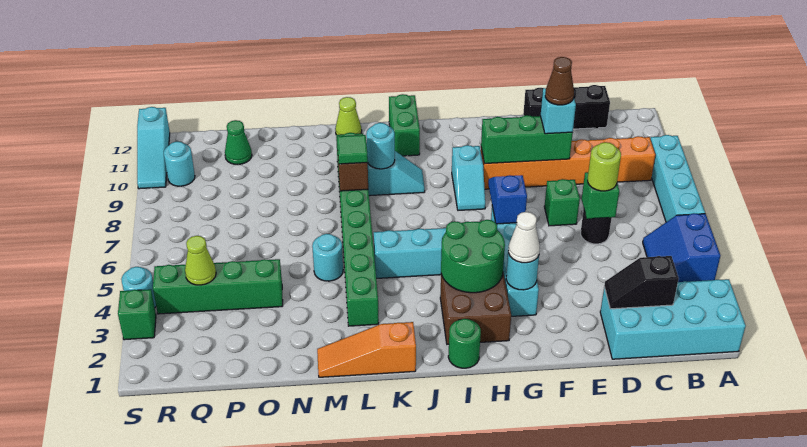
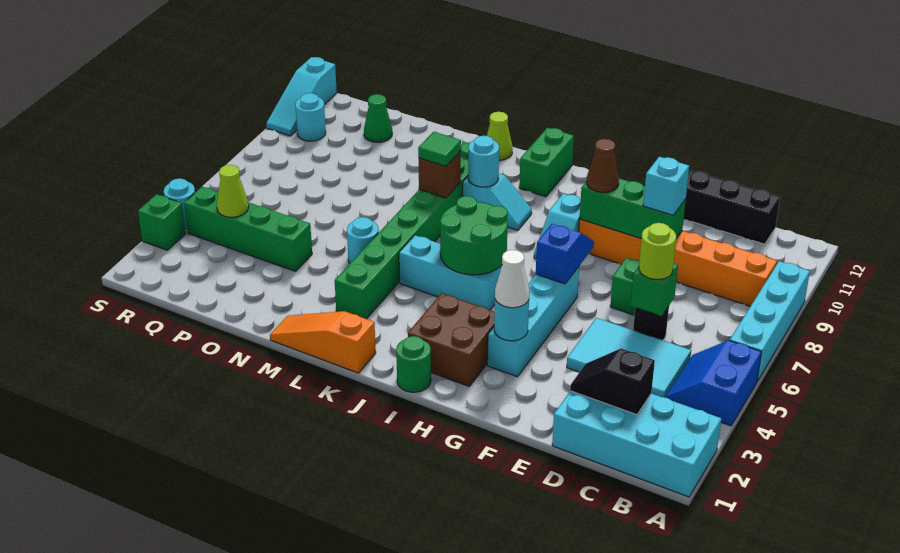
none -> cyan 2x3 tile [567,318,691,398]
brown 1x1 cone [545,57,574,105] -> brown 1x1 cone moved to [587,139,619,192]
green 2x2 round brick [441,220,505,293] -> green 2x2 round brick moved to [440,196,508,275]

